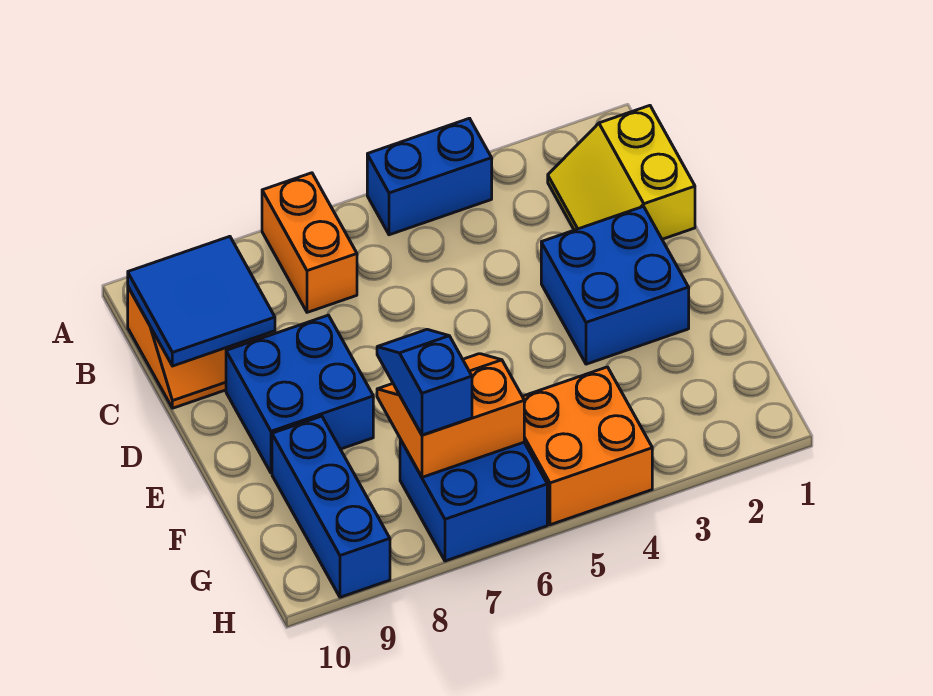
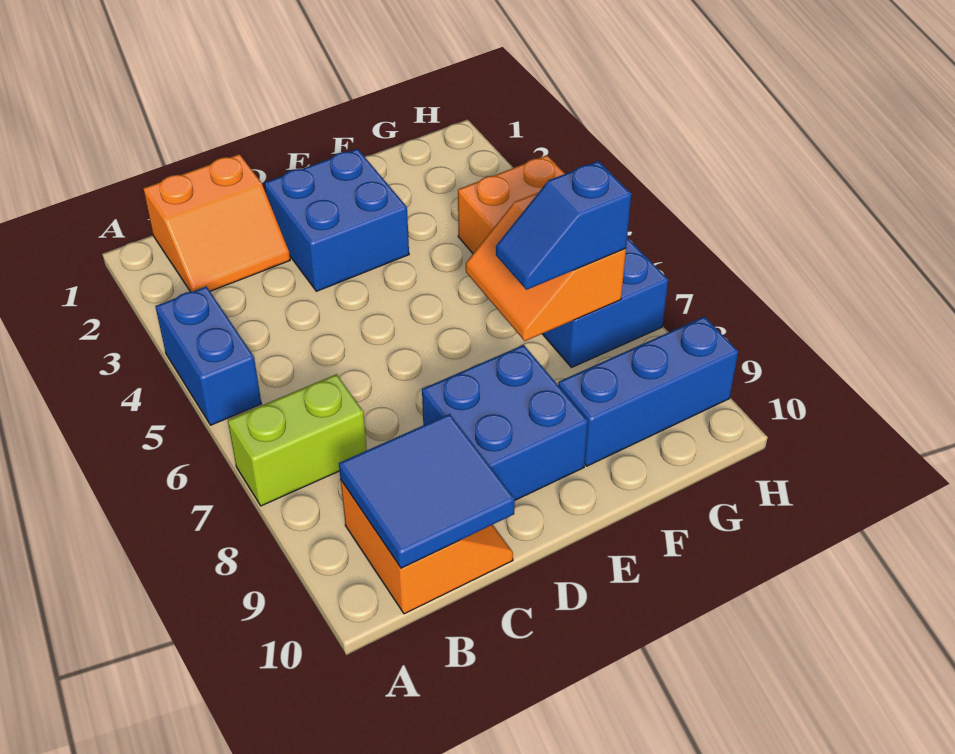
orange 1x2 brick [262,173,357,312] -> lime 1x2 brick [228,374,367,506]
yellow 2x2 slope [548,106,695,239] -> orange 2x2 slope [143,154,290,292]

